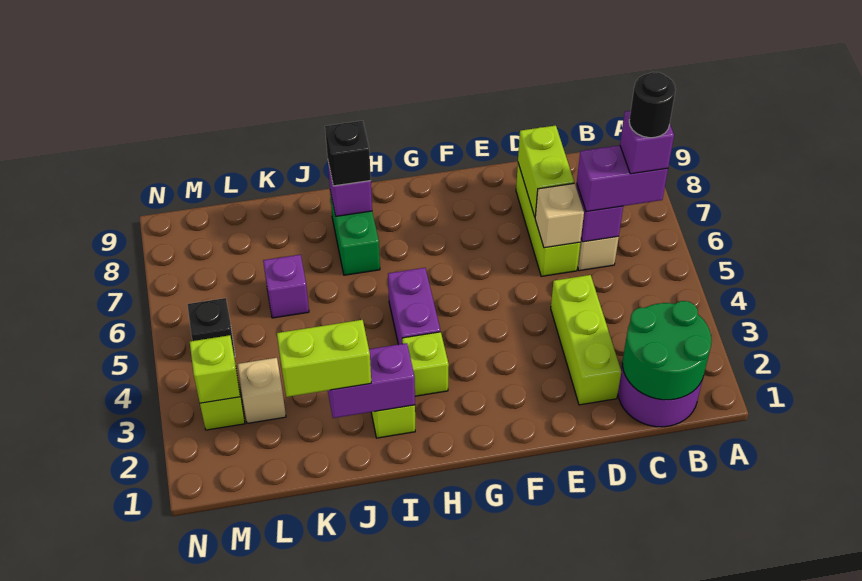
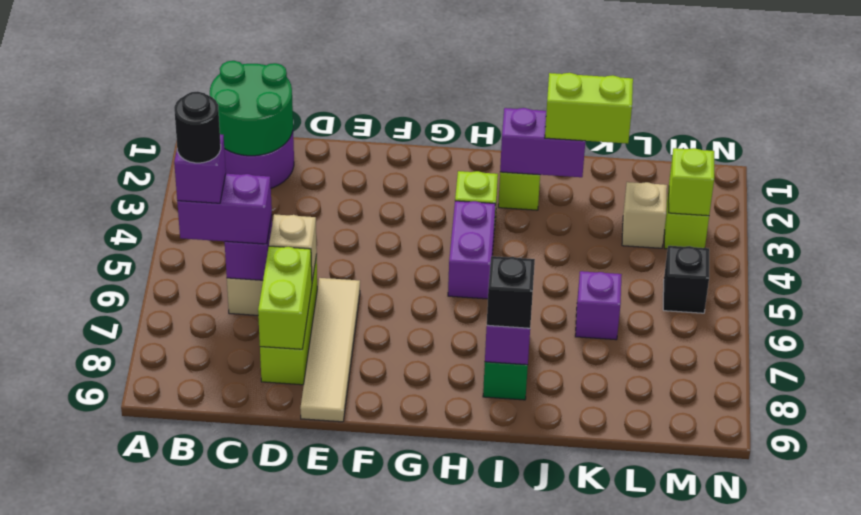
lime 1x3 brick [551,275,621,405] -> none
none -> tan 1x4 tile [300,278,360,422]

